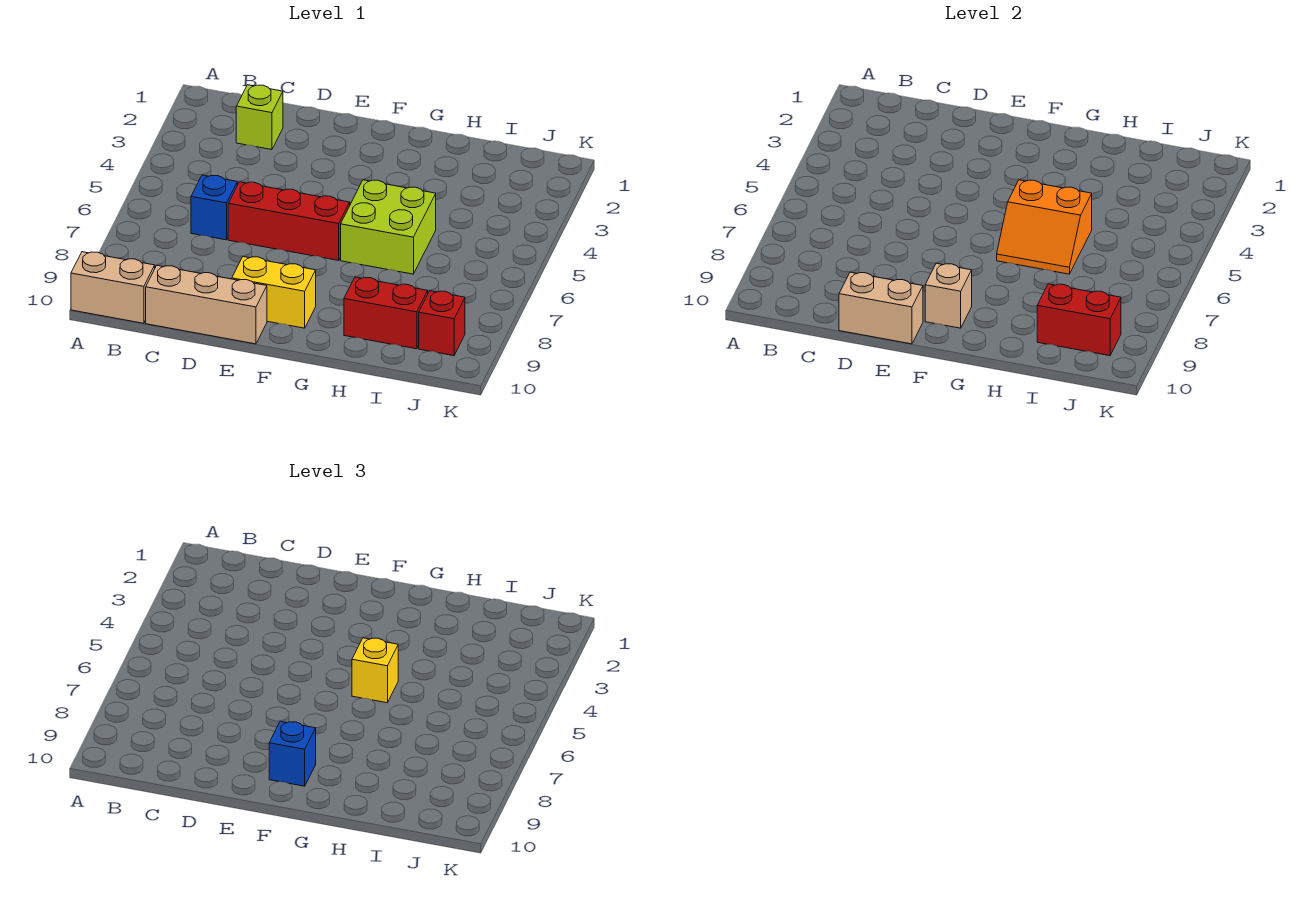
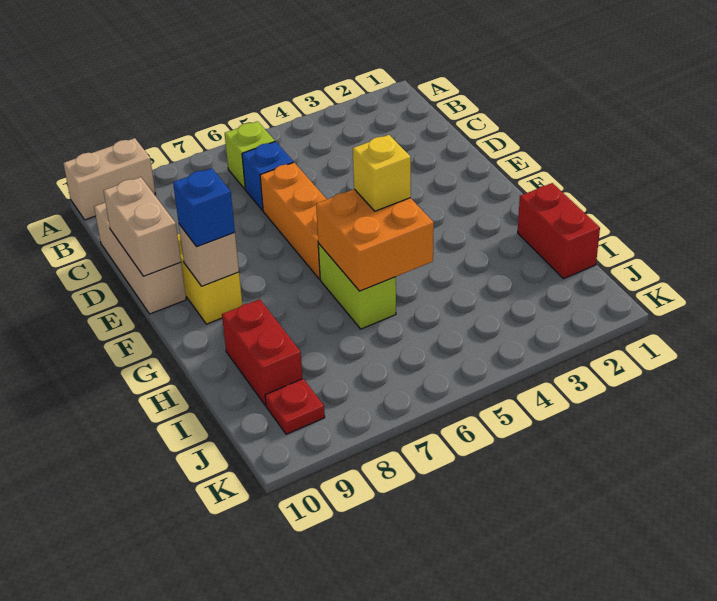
tan 1x2 brick [71,252,155,323] -> tan 1x2 brick turned to [64,138,155,220]
lime 1x1 brick [236,85,283,150] -> lime 1x1 brick moved to [225,121,275,189]
red 1x3 brick [228,182,350,260] -> orange 1x3 brick [260,162,327,279]
lime 2x2 brick [341,180,436,274] -> lime 1x2 brick [318,243,396,329]
orange 2x2 slope [997,180,1092,274] -> orange 2x2 brick [316,189,434,291]
red 1x2 brick [1037,284,1121,356] -> red 1x2 brick moved to [518,183,600,279]
red 1x1 brick [419,291,465,356] -> red 1x1 plate [265,379,325,434]

